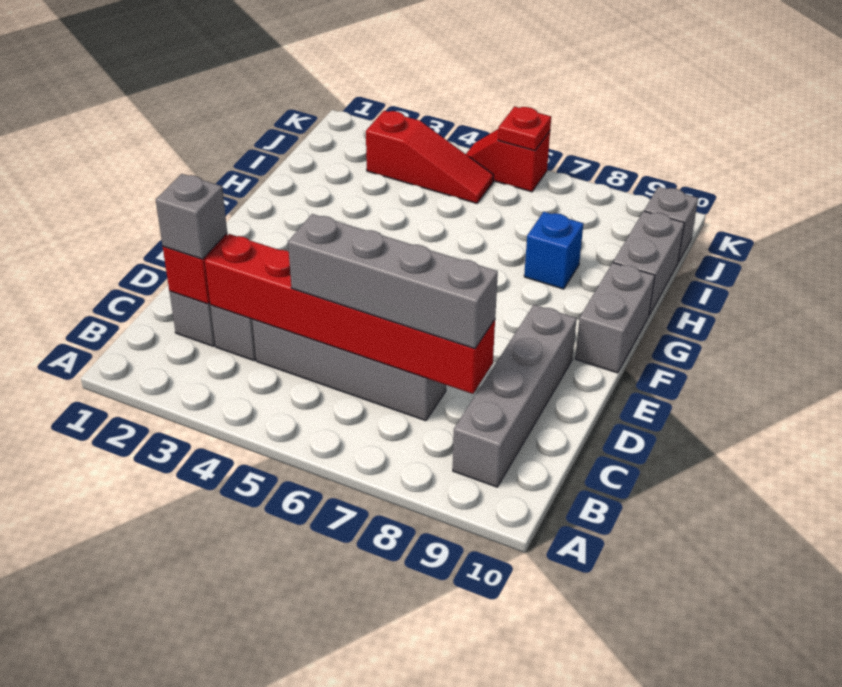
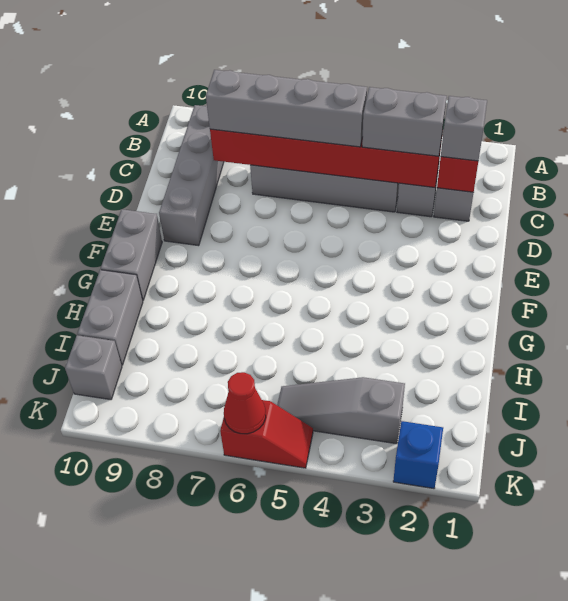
none -> grey 1x2 brick [362,87,447,156]
blue 1x1 brick [524,212,583,289] -> blue 1x1 brick moved to [393,421,443,489]
red 1x3 slope [366,111,494,203] -> grey 1x3 slope [277,377,405,444]
red 1x1 plate [498,107,551,151] -> red 1x1 cone [224,372,266,434]

